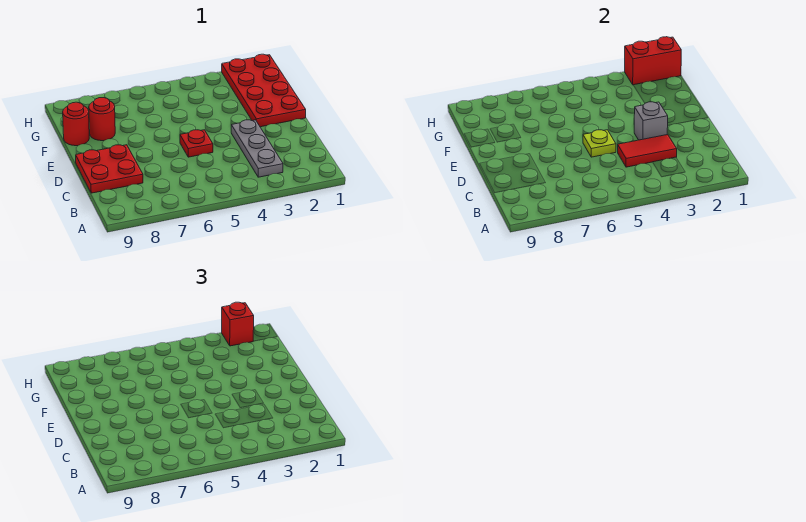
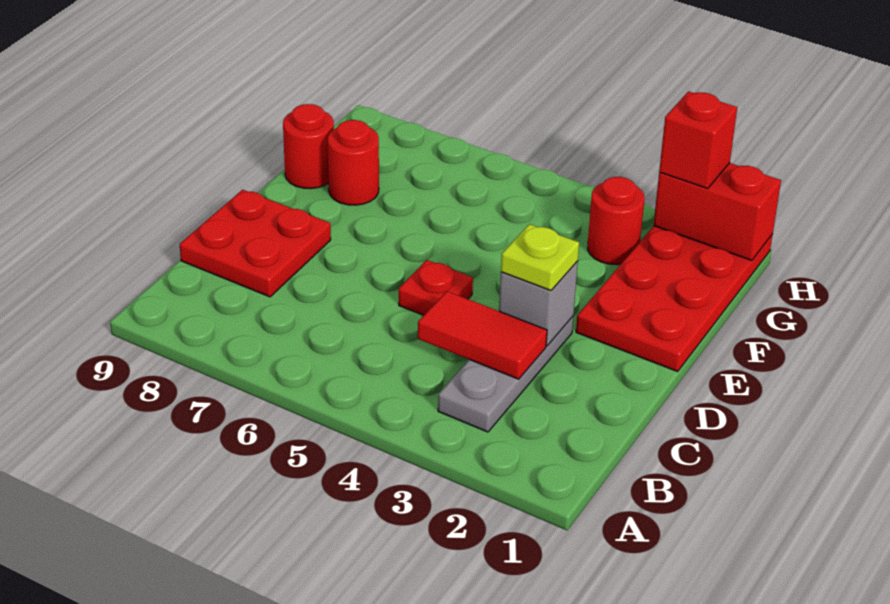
lime 1x1 plate [583,130,616,157] -> lime 1x1 plate moved to [501,224,579,291]
none -> red 1x1 round brick [588,177,644,265]

